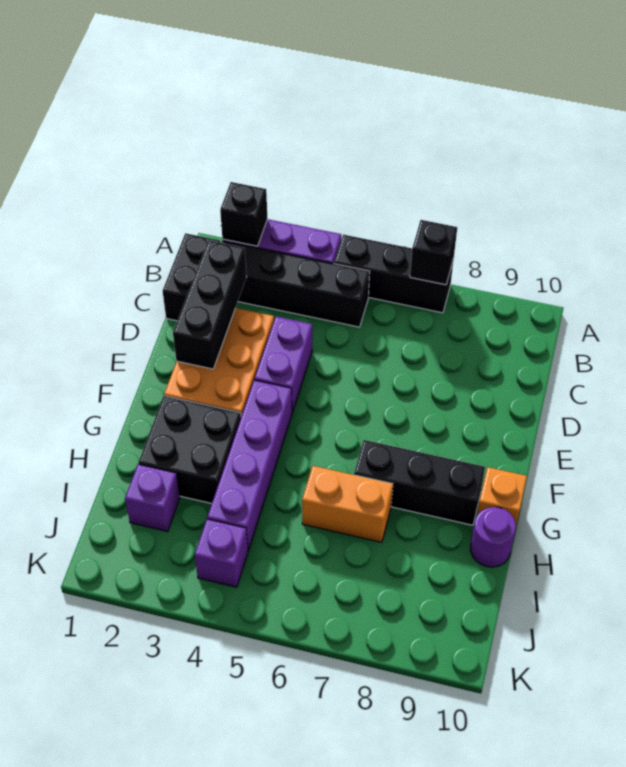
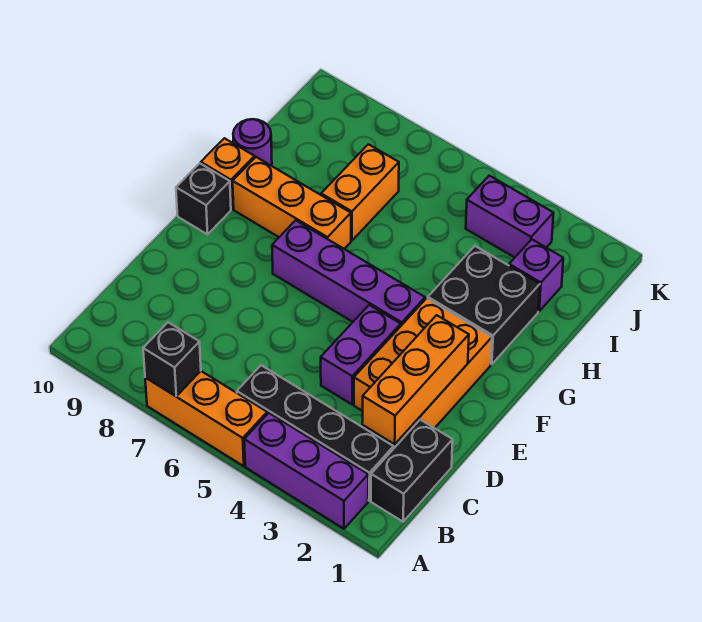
black 1x1 brick [220,182,267,246] -> black 1x1 brick moved to [176,163,231,234]
black 1x3 brick [334,235,454,313] -> orange 1x3 brick [145,371,267,466]
black 1x3 brick [173,241,246,369] -> orange 1x3 brick [362,315,469,444]
purple 1x4 brick [207,380,292,550] -> purple 1x4 brick turned to [272,220,425,325]
black 1x3 brick [354,440,485,525] -> orange 1x3 brick [233,157,351,249]
orange 1x2 brick [302,466,393,542] -> orange 1x2 brick turned to [321,144,399,241]
purple 1x1 brick [195,519,248,587] -> purple 1x2 brick [466,176,553,257]

